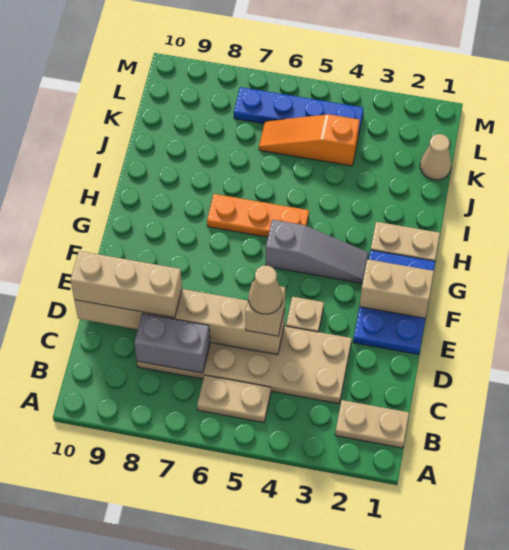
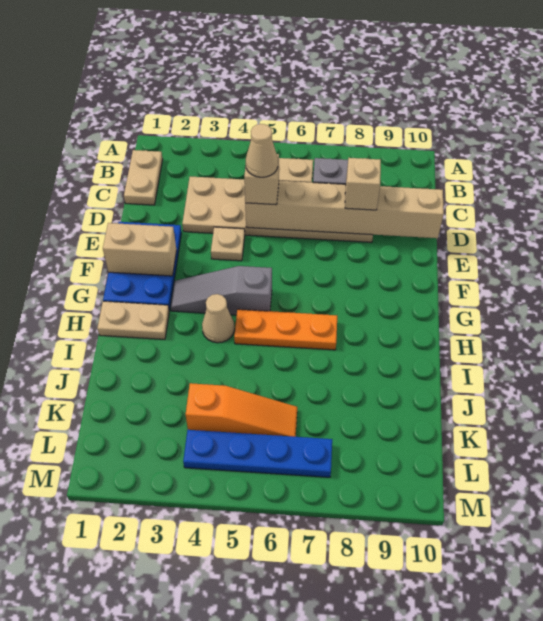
tan 1x2 plate [335,400,409,448] -> tan 1x2 plate turned to [124,150,163,205]
tan 1x3 brick [70,251,182,318] -> tan 1x1 brick [345,158,381,210]
tan 1x1 cone [420,134,451,180] -> tan 1x1 cone moved to [202,294,235,343]

